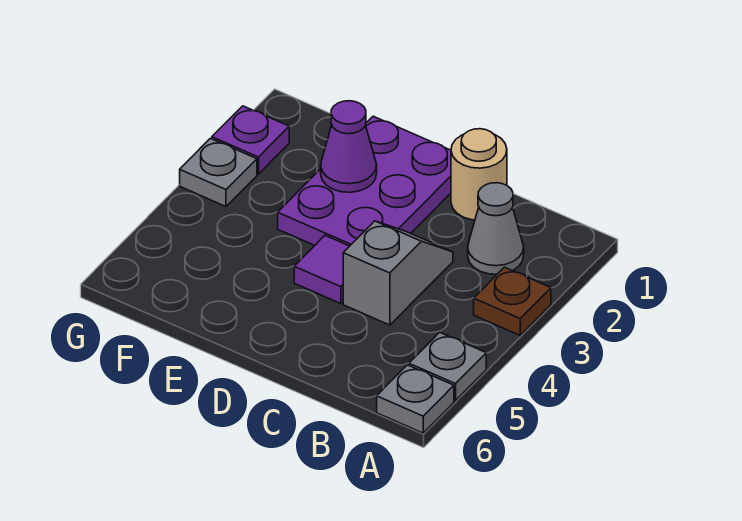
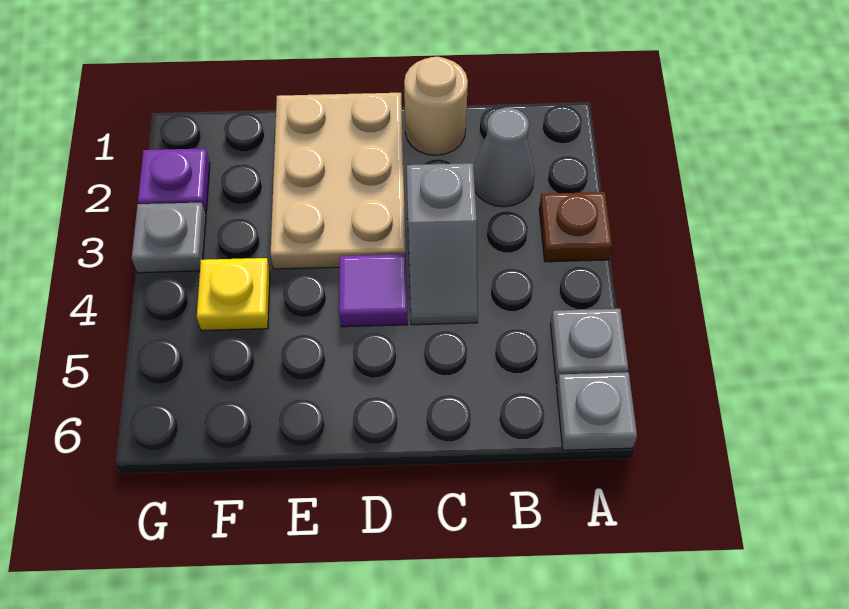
grey 1x2 slope [343,221,453,325] -> grey 1x2 slope turned to [407,163,478,325]
purple 2x3 plate [278,116,451,246] -> tan 2x3 plate [270,93,406,269]
purple 1x1 cone [321,101,377,192] -> none
none -> yellow 1x1 plate [197,258,270,331]

